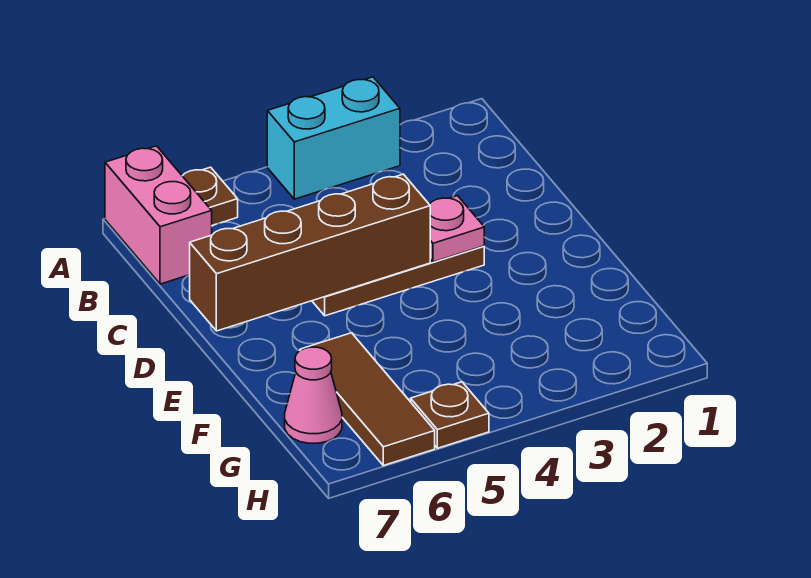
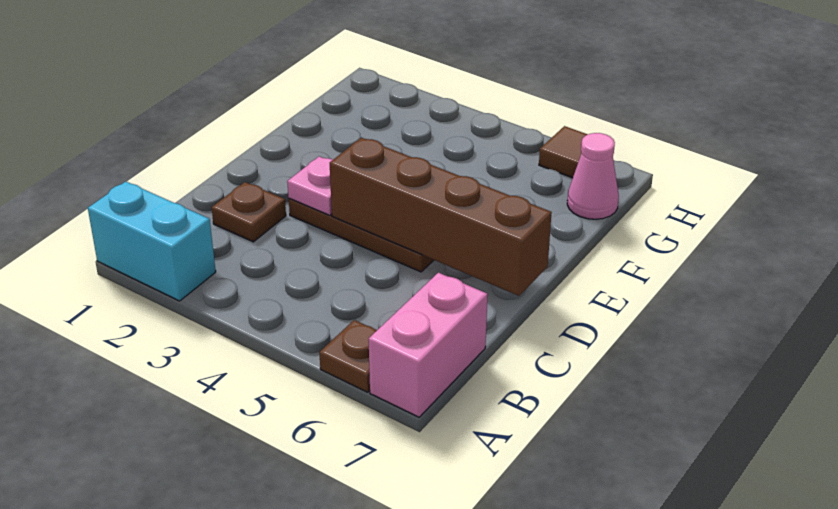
cyan 1x2 brick [267,77,400,199] -> cyan 1x2 brick moved to [88,182,216,301]
brown 1x3 tile [300,333,435,466] -> brown 1x1 tile [539,126,588,178]
brown 1x1 plate [411,382,489,448] -> brown 1x1 plate moved to [212,182,286,242]

